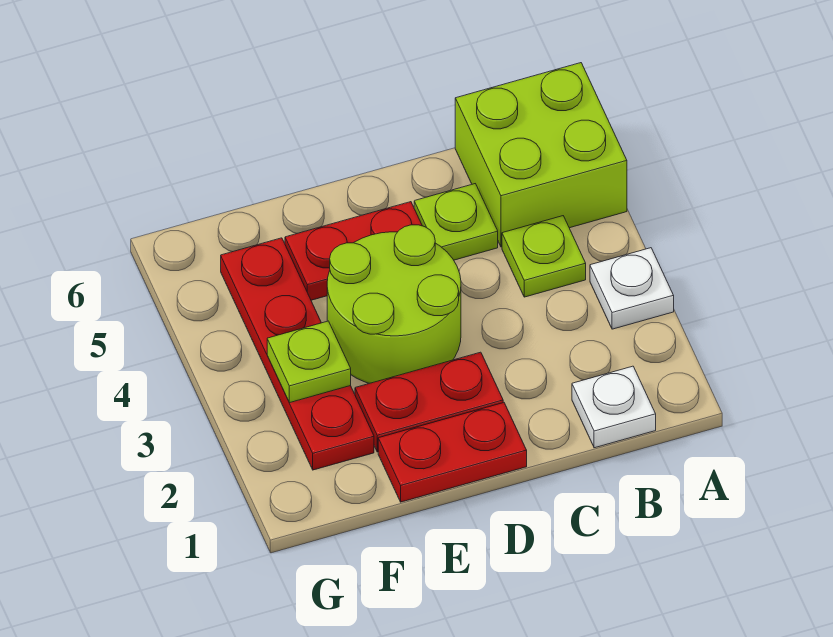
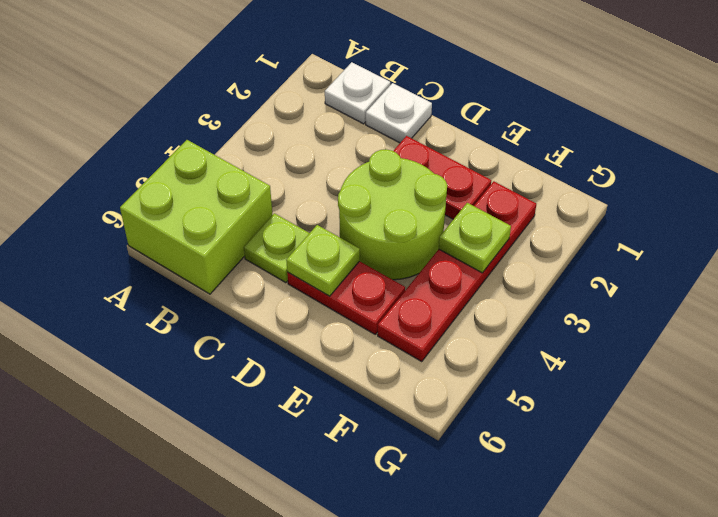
white 1x1 plate [590,248,674,329] -> white 1x1 plate moved to [366,83,432,143]
lime 1x1 plate [502,216,586,297] -> lime 1x1 plate moved to [286,225,360,296]
red 1x2 plate [378,403,527,502] -> none

